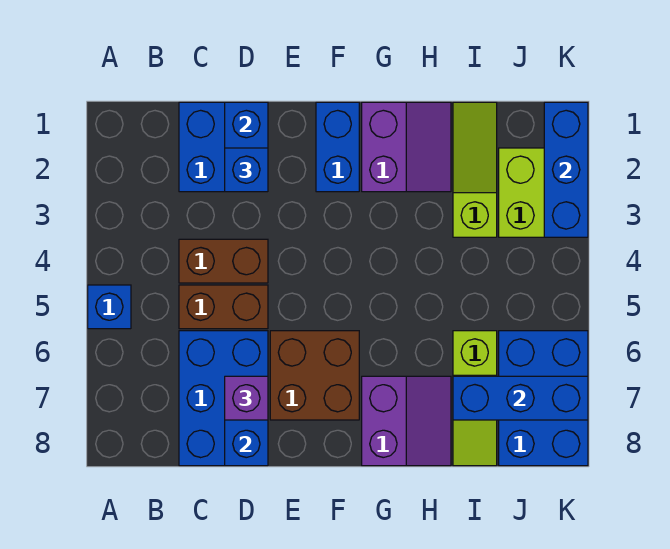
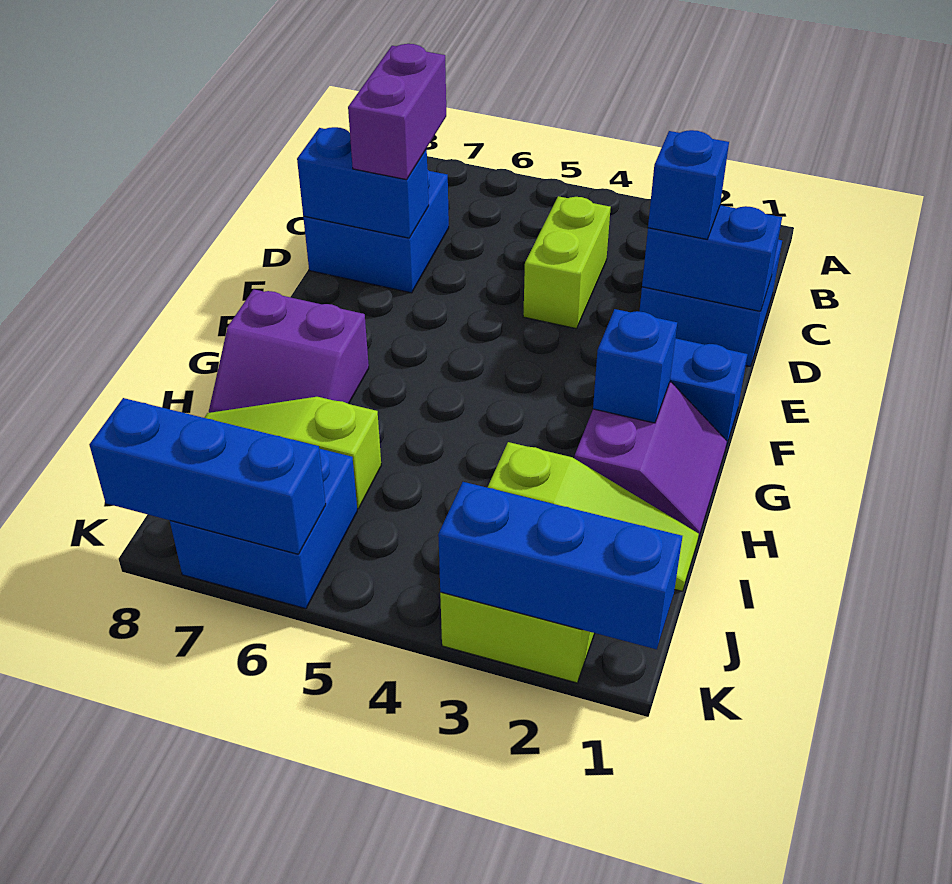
blue 1x1 brick [88,285,131,329] -> blue 1x1 brick moved to [593,309,677,423]
brown 1x2 brick [179,239,268,283] -> lime 1x2 brick [523,196,611,329]
brown 1x2 brick [179,285,268,329] -> none
blue 2x3 brick [179,331,268,466] -> blue 2x2 brick [303,169,449,293]
purple 1x1 brick [225,376,268,420] -> purple 1x2 brick [348,44,446,180]
brown 2x2 brick [270,331,359,420] -> none
purple 2x2 slope [362,102,451,192] -> purple 2x2 slope turned to [574,382,727,539]
blue 1x3 brick [453,376,588,420] -> blue 1x3 brick turned to [89,398,326,554]
blue 2x3 brick [499,331,588,466] -> blue 2x2 brick [170,449,357,609]

